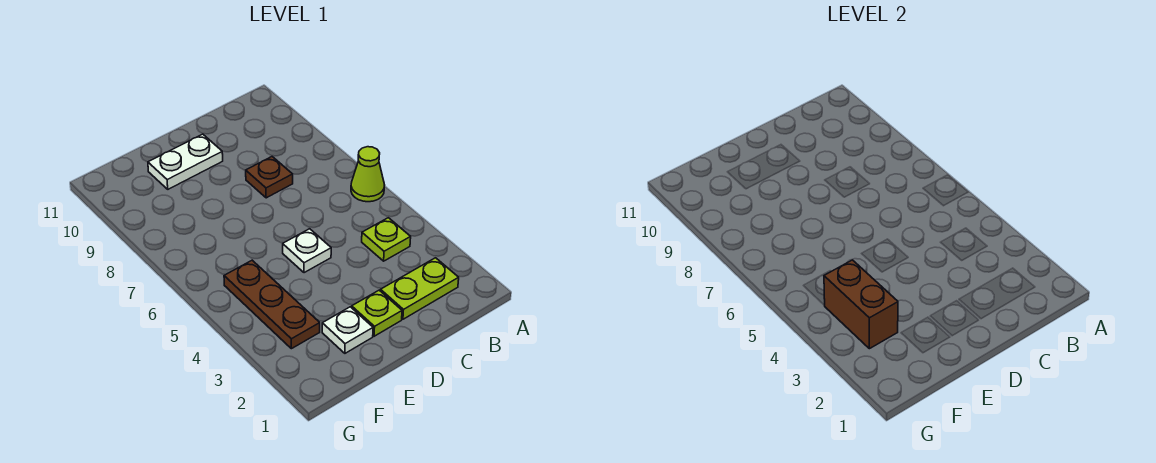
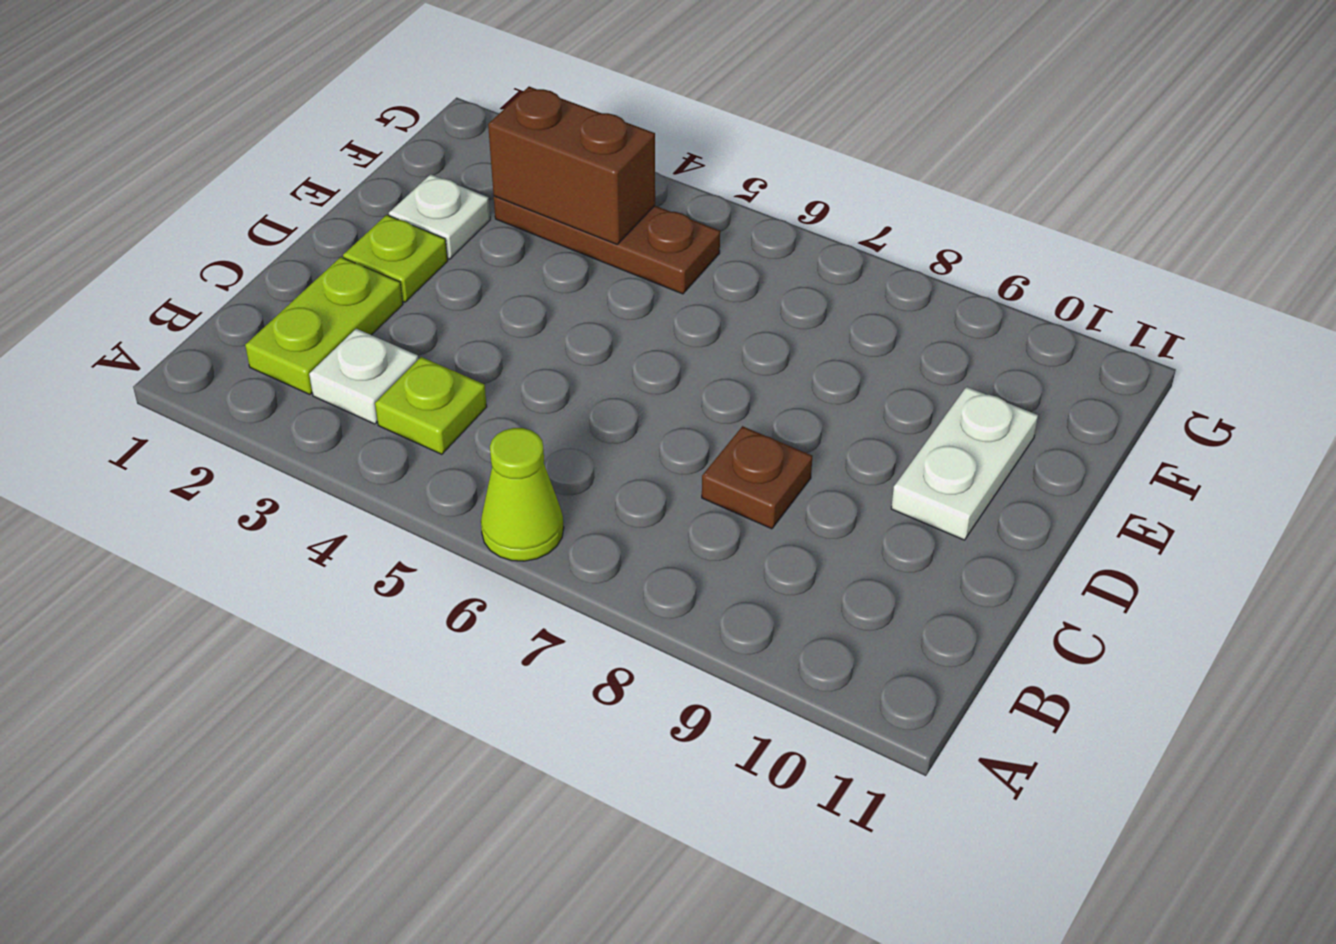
white 1x1 plate [283,229,331,273] -> white 1x1 plate moved to [309,329,418,424]

